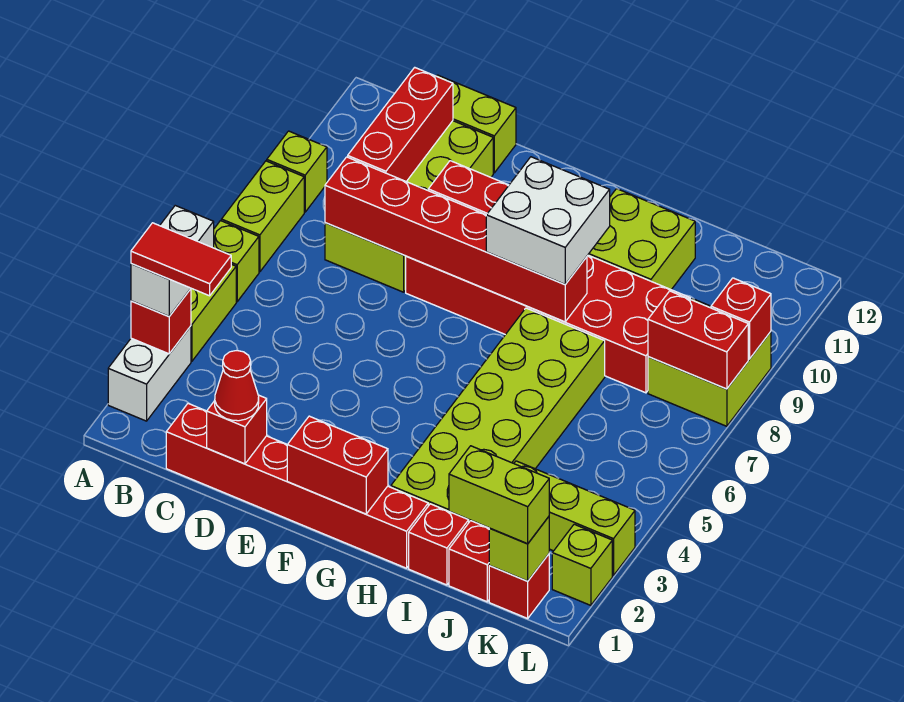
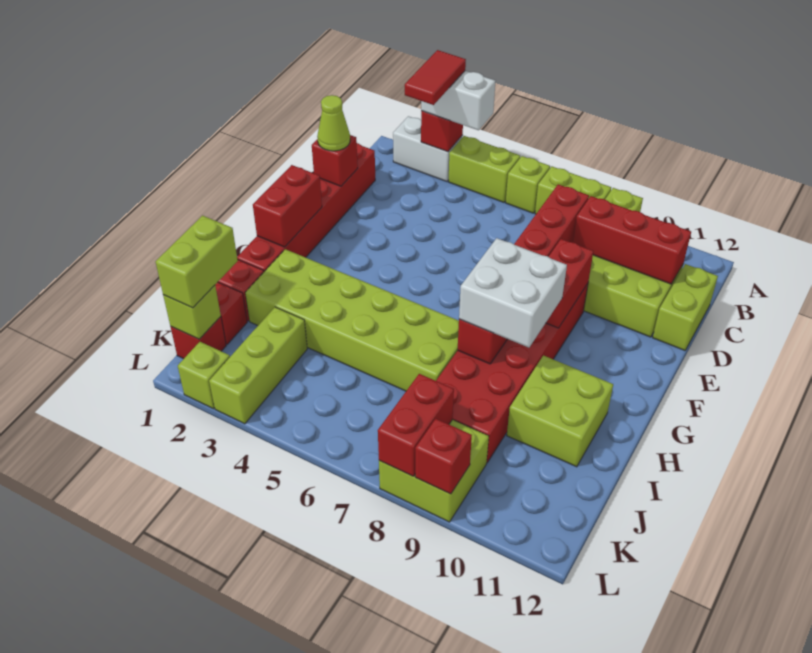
red 1x1 cone [215,351,259,421] -> lime 1x1 cone [317,95,350,151]

